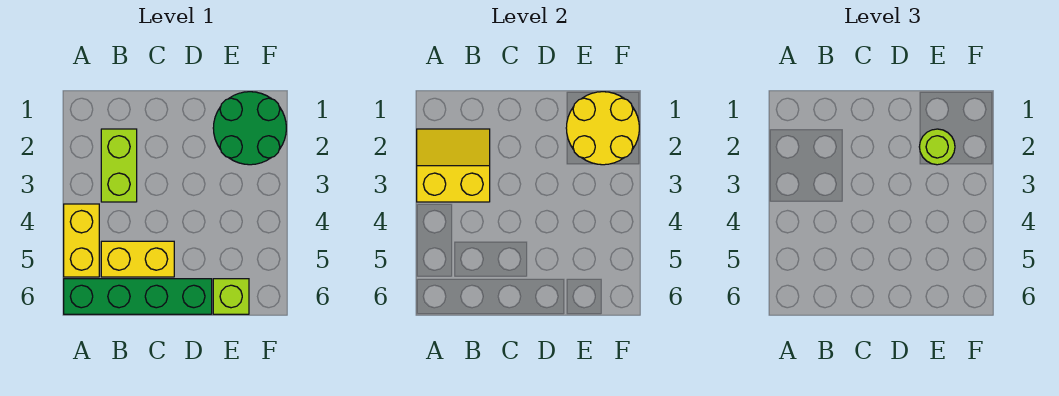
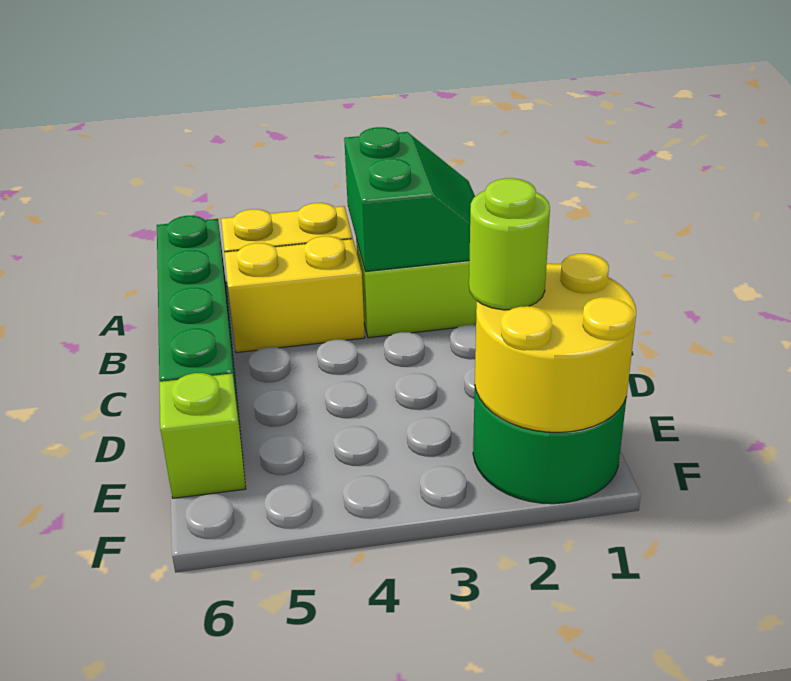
yellow 2x2 slope [417,129,490,202] -> green 2x2 slope [344,127,475,272]
yellow 1x2 brick [101,241,174,277] -> yellow 1x2 brick turned to [225,236,365,353]

